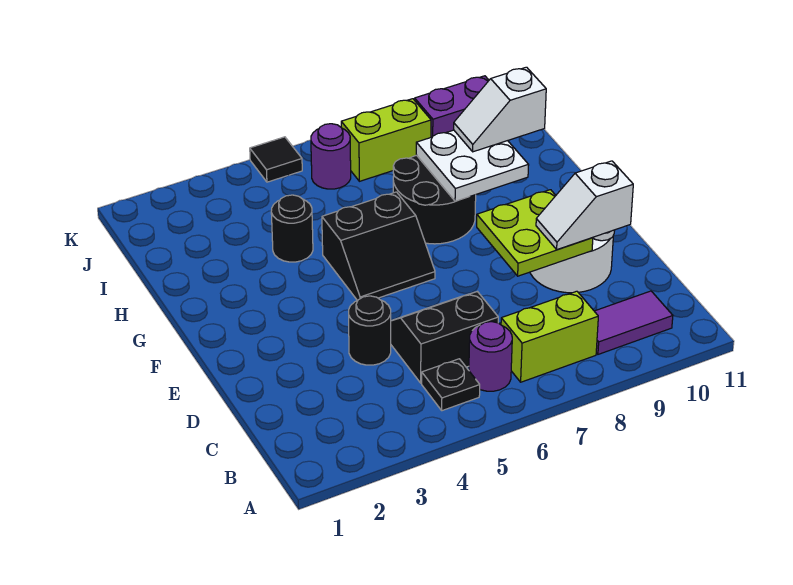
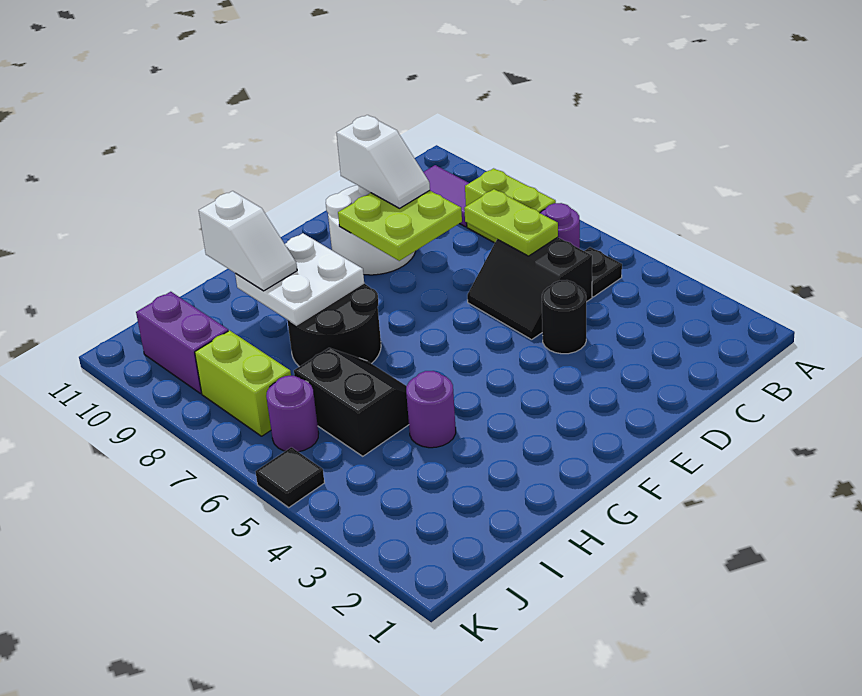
none -> lime 1x2 plate [464,189,558,256]
black 2x2 slope [322,192,435,301] -> black 2x2 slope moved to [294,348,409,456]
black 1x1 round brick [271,195,313,262] -> purple 1x1 round brick [406,371,456,448]

